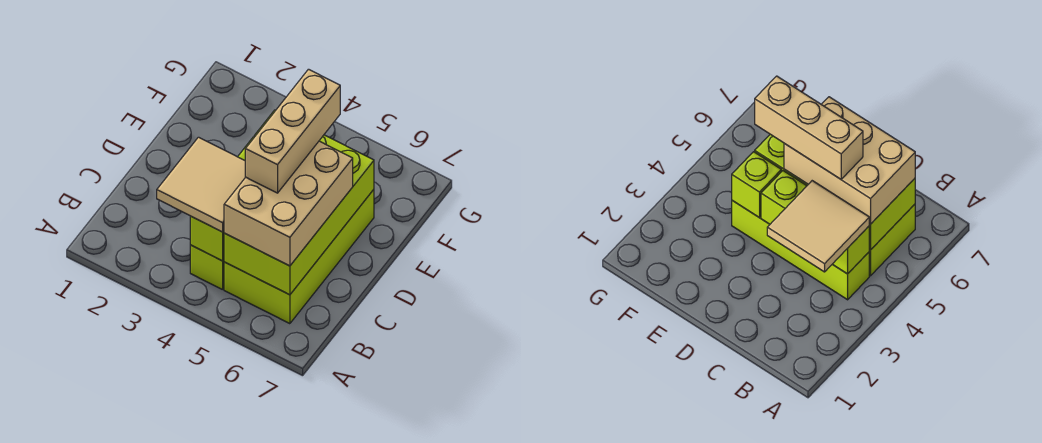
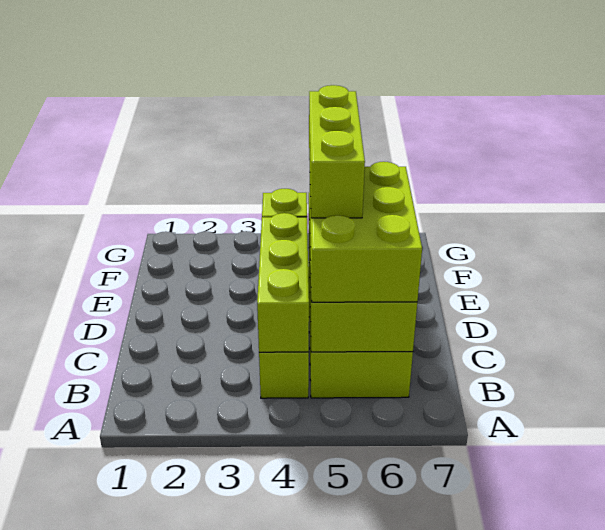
tan 2x2 tile [157,137,245,232] -> none
tan 2x3 brick [224,141,353,266] -> lime 2x3 brick [309,162,422,302]
tan 1x3 brick [245,69,340,193] -> lime 1x3 brick [309,85,365,218]

